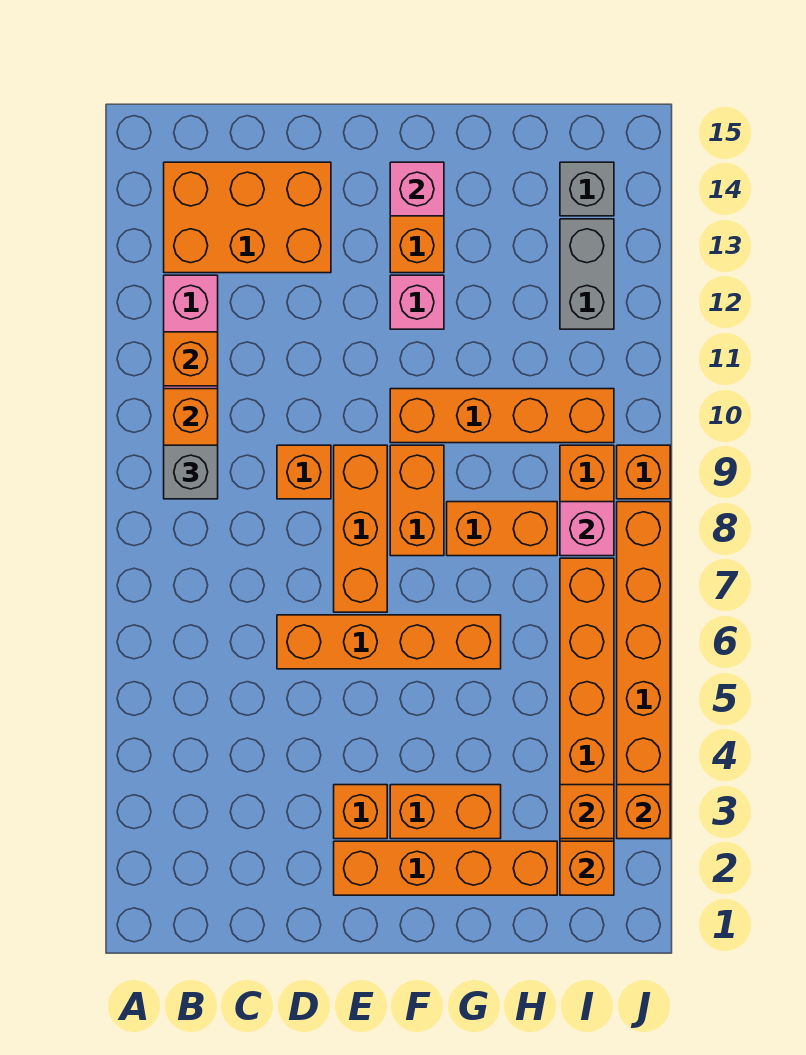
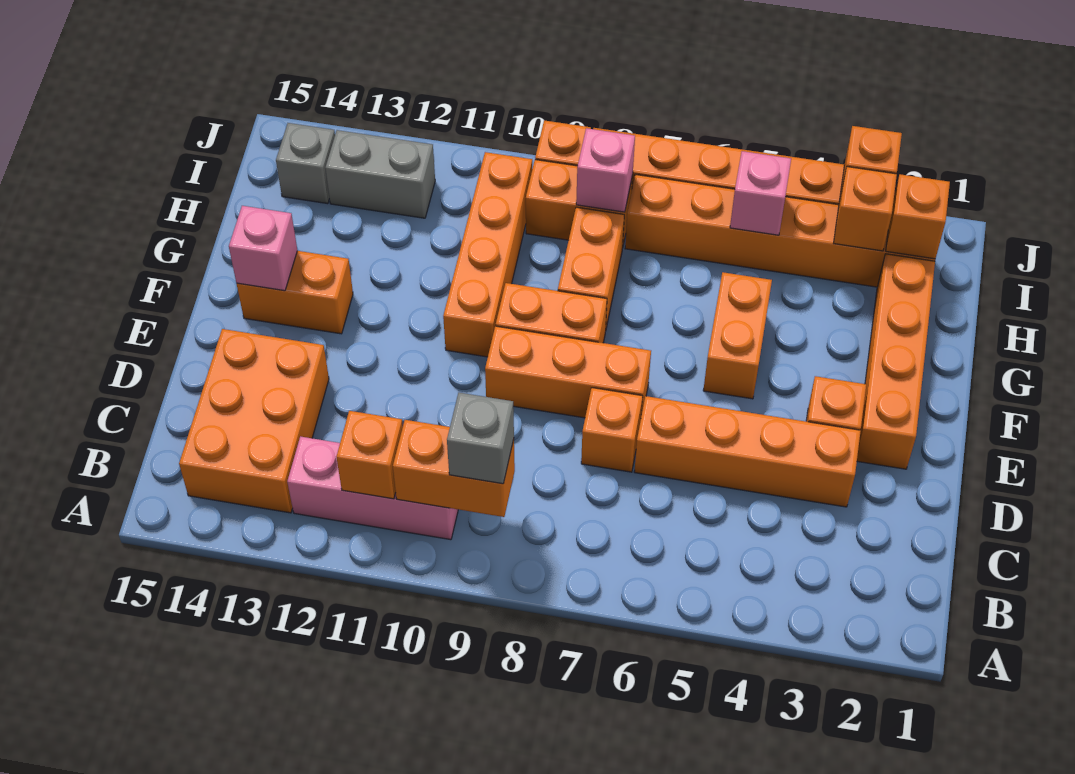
orange 1x4 brick [277,615,501,669] -> orange 1x4 brick turned to [634,396,861,507]
orange 1x1 brick [277,445,331,499] -> orange 1x1 brick moved to [581,388,643,472]
orange 1x2 brick [390,785,501,839] -> orange 1x2 brick moved to [703,272,772,399]
pink 1x1 brick [390,275,444,329] -> pink 1x1 brick moved to [730,151,791,235]

